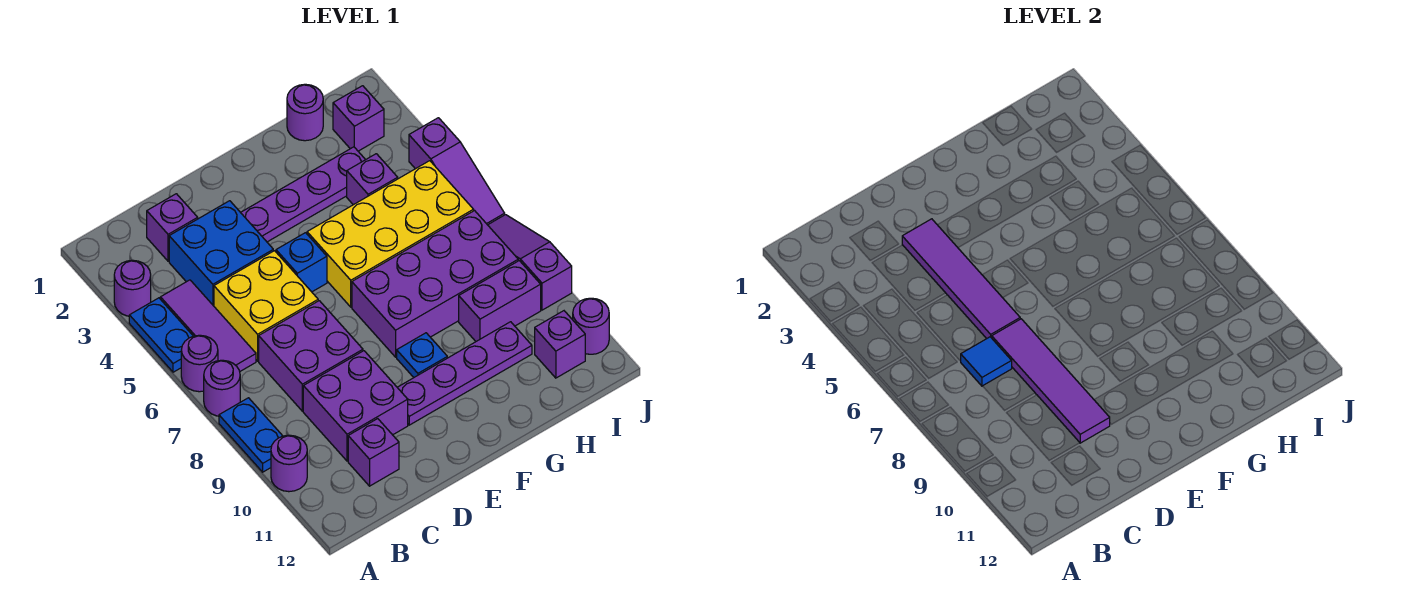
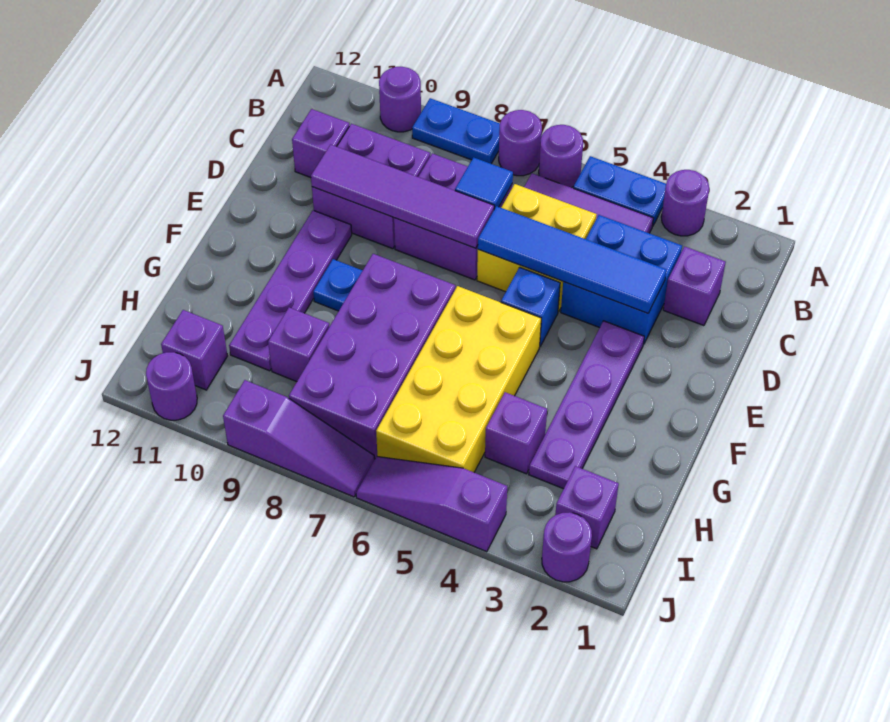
purple 1x4 tile [902,219,1020,339] -> blue 1x4 tile [478,206,667,313]
purple 1x1 round brick [287,84,323,141] -> purple 1x1 round brick moved to [542,512,592,582]
purple 1x2 brick [459,261,541,341] -> purple 1x1 brick [268,307,329,382]

